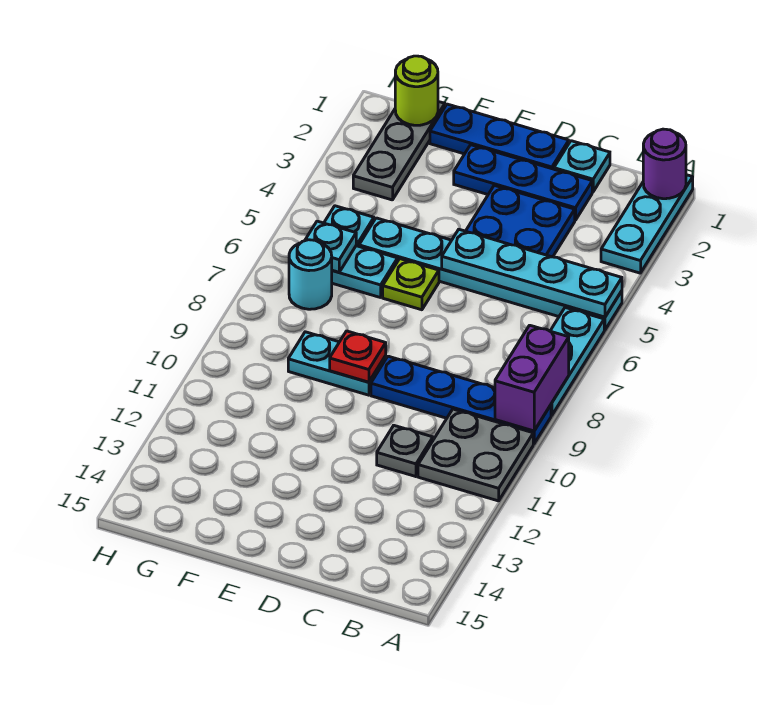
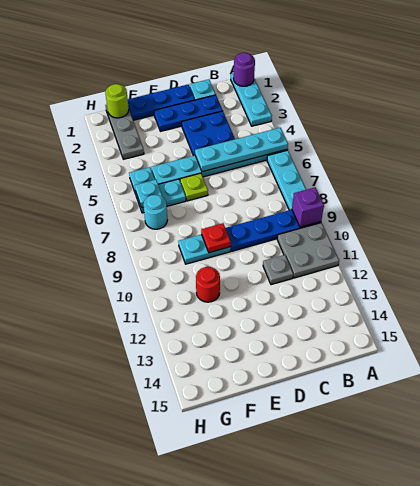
purple 1x2 brick [495,325,569,431] -> purple 1x1 brick [292,188,324,227]
none -> red 1x1 round brick [196,267,220,302]

